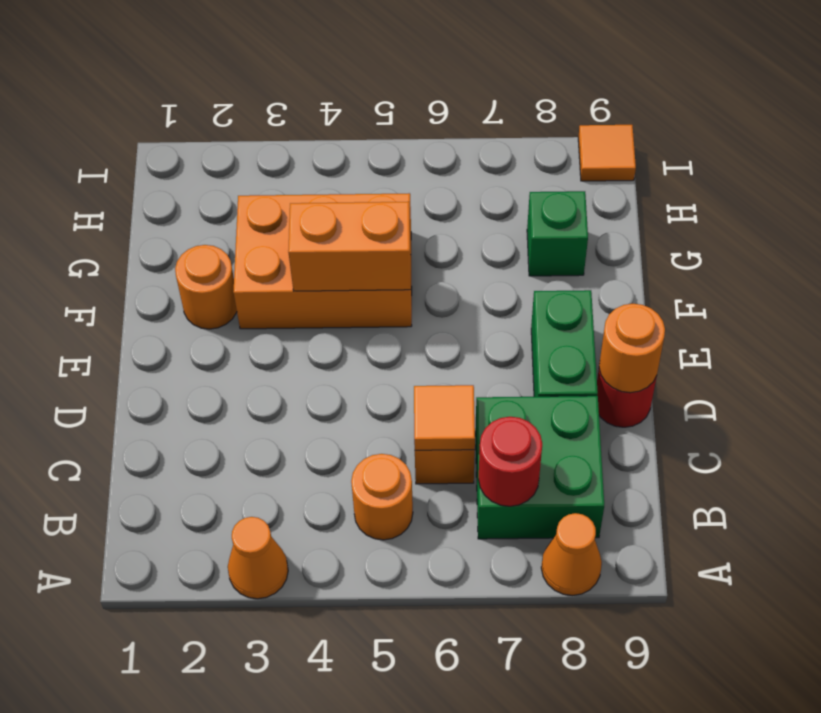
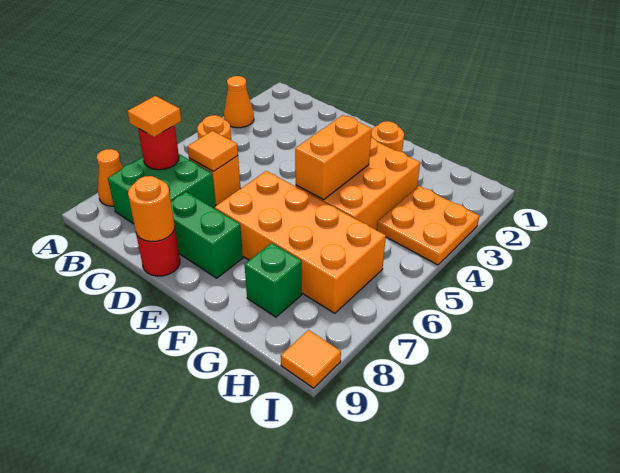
none -> orange 1x1 tile [127,96,181,137]
none -> orange 2x4 brick [215,171,386,313]
none -> orange 2x2 plate [377,186,479,265]

